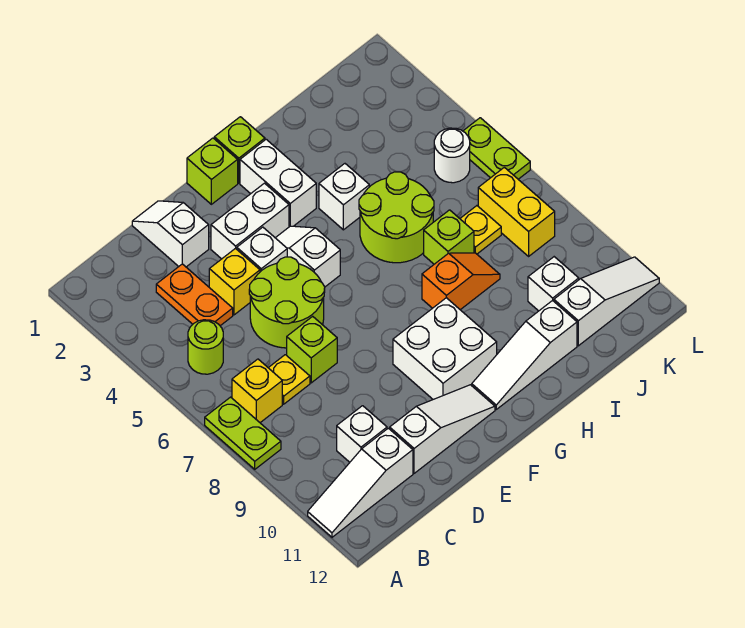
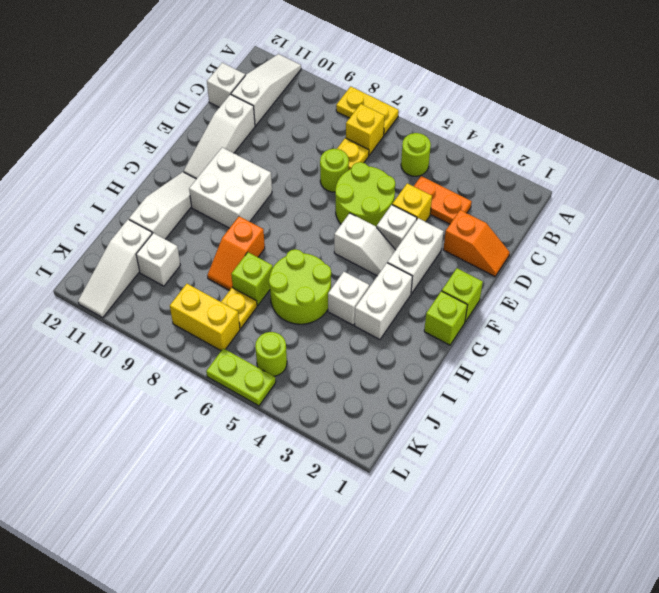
lime 1x2 plate [205,397,281,469] -> yellow 1x2 plate [336,86,399,135]
white 1x1 brick [337,406,387,462] -> white 1x1 brick moved to [207,63,245,107]
white 1x2 slope [132,201,209,267] -> orange 1x2 slope [443,210,510,276]
lime 1x1 brick [287,316,337,383] -> lime 1x1 round brick [320,149,349,192]
white 1x2 brick [240,139,316,227] -> white 1x2 brick turned to [355,263,412,340]
white 1x1 round brick [434,128,470,183] -> lime 1x1 round brick [255,332,287,376]

